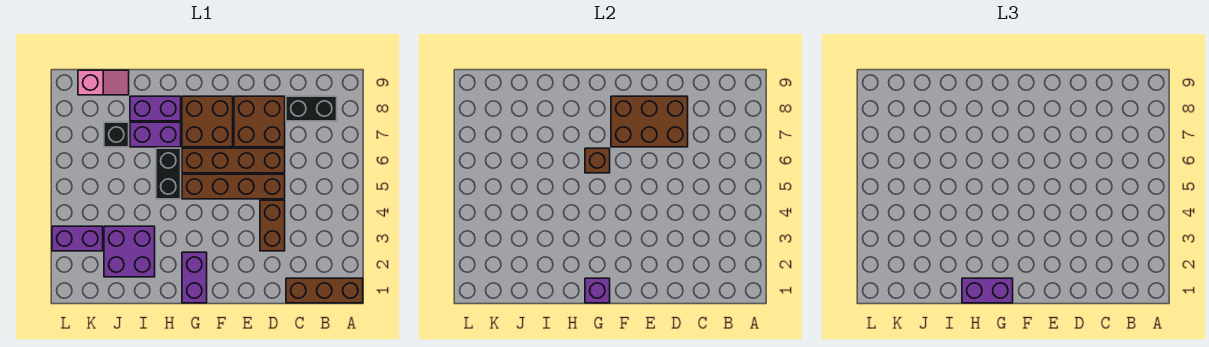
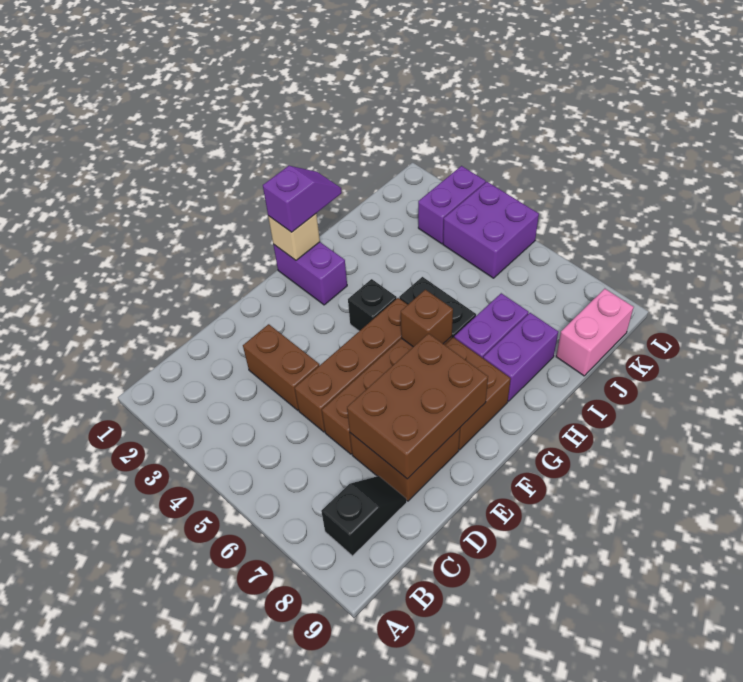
brown 1x3 brick [286,278,363,303] -> none
black 1x2 brick [286,96,337,121] -> black 1x2 slope [321,476,407,556]
purple 1x1 brick [585,278,610,303] -> tan 1x1 brick [268,214,320,260]
purple 1x2 brick [962,278,1013,303] -> purple 1x2 slope [263,166,342,232]
purple 2x2 brick [104,226,155,277] -> purple 2x2 brick moved to [443,182,539,278]
black 1x1 brick [104,122,129,147] -> black 1x1 brick moved to [348,279,397,331]
pink 1x2 slope [78,70,129,95] -> pink 1x2 brick [556,289,634,376]

